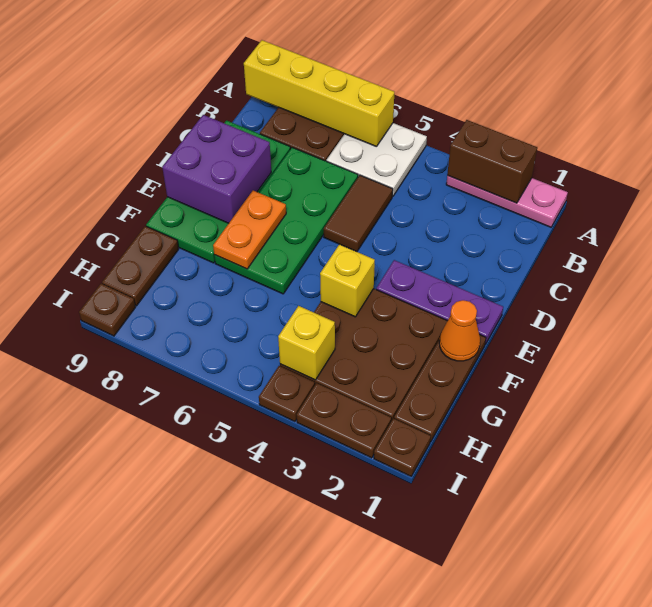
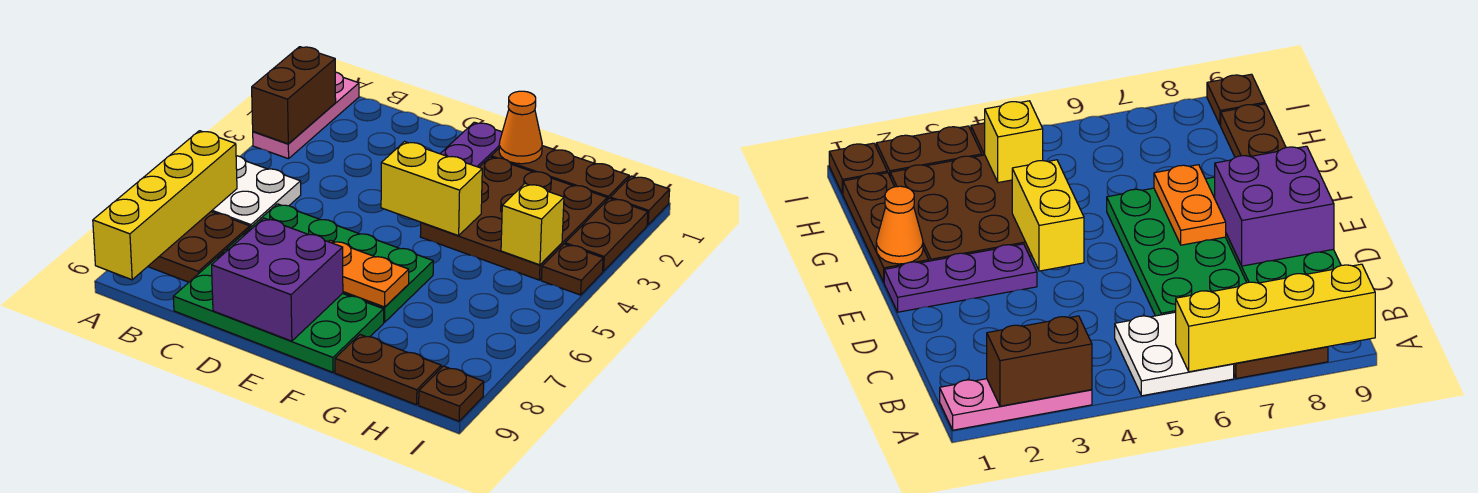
brown 1x2 tile [324,175,393,252] -> none
yellow 1x1 brick [320,244,375,317] -> yellow 1x2 brick [381,142,482,236]

